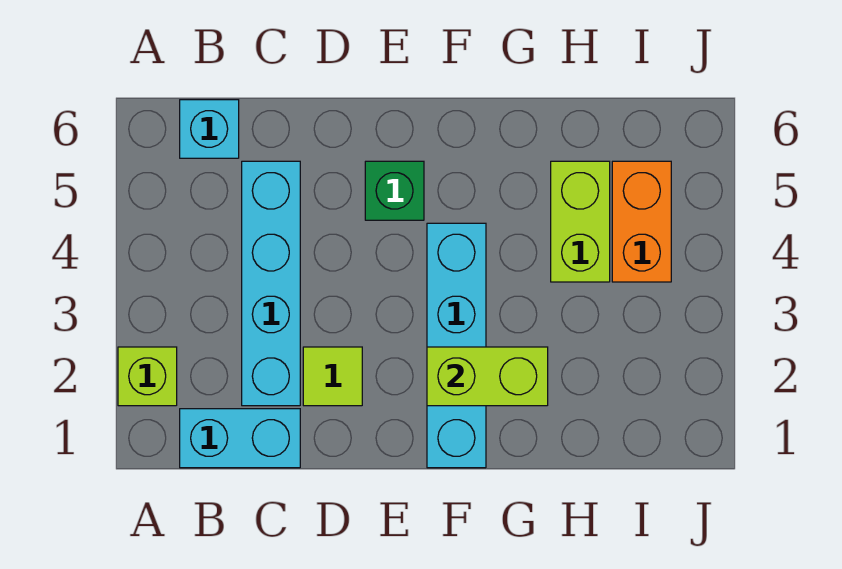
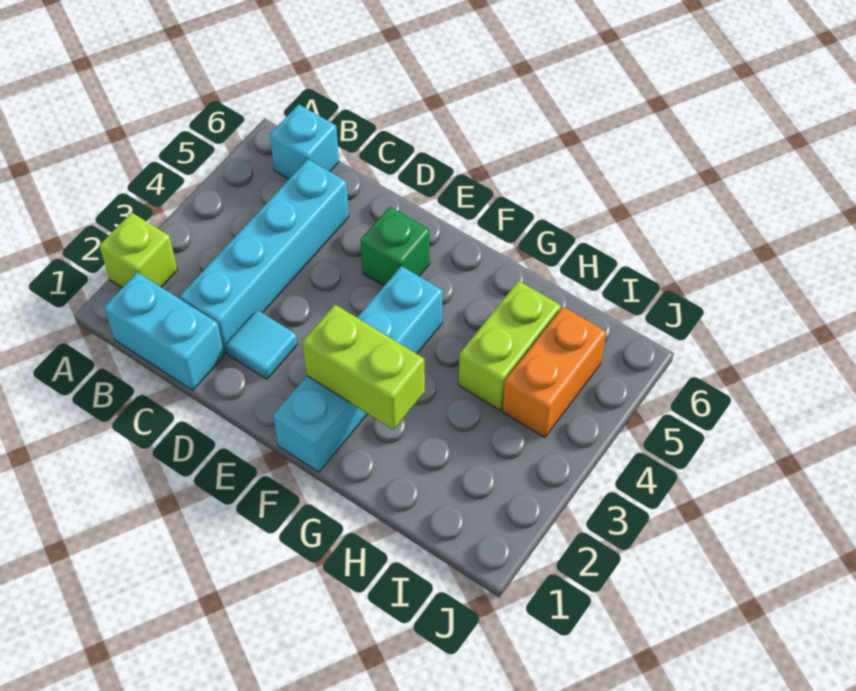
lime 1x1 tile [303,347,362,406] -> cyan 1x1 tile [226,310,298,379]

